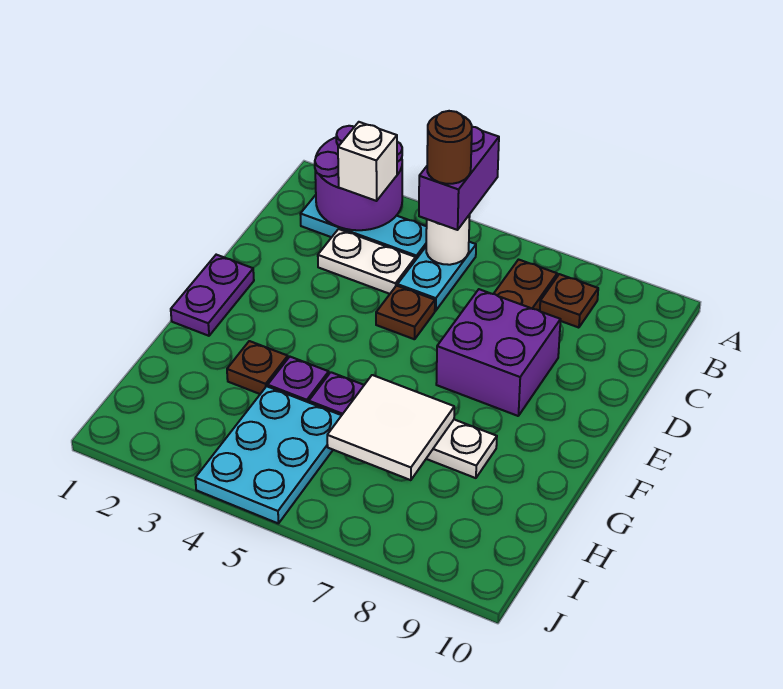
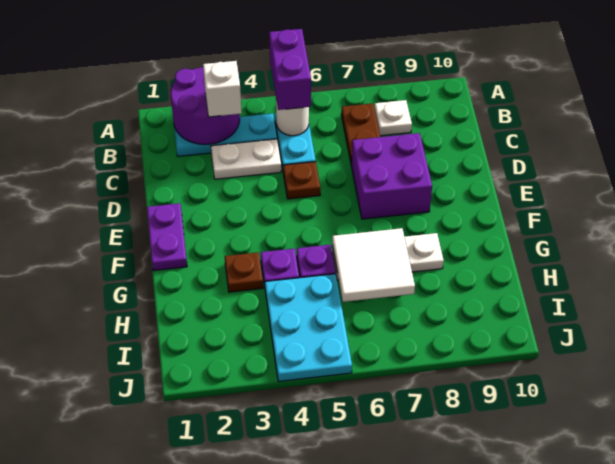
brown 1x1 round brick [427,111,472,184] -> none
brown 1x1 plate [540,274,598,328] -> white 1x1 plate [375,100,412,136]

